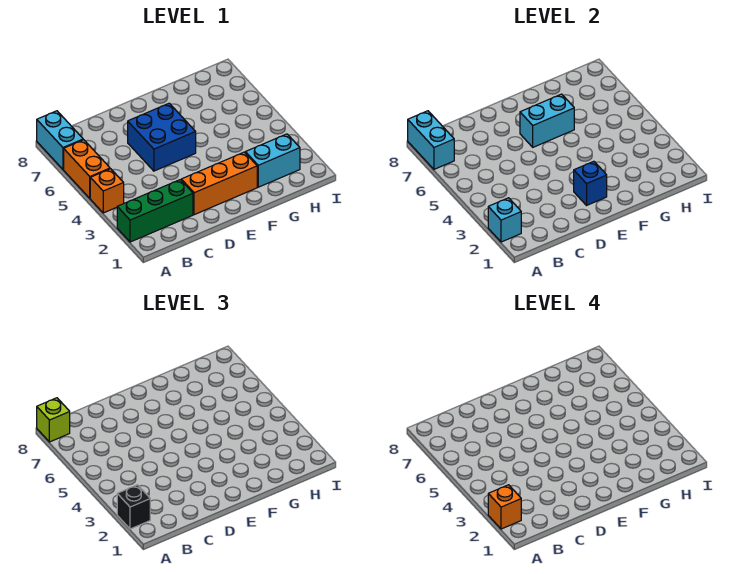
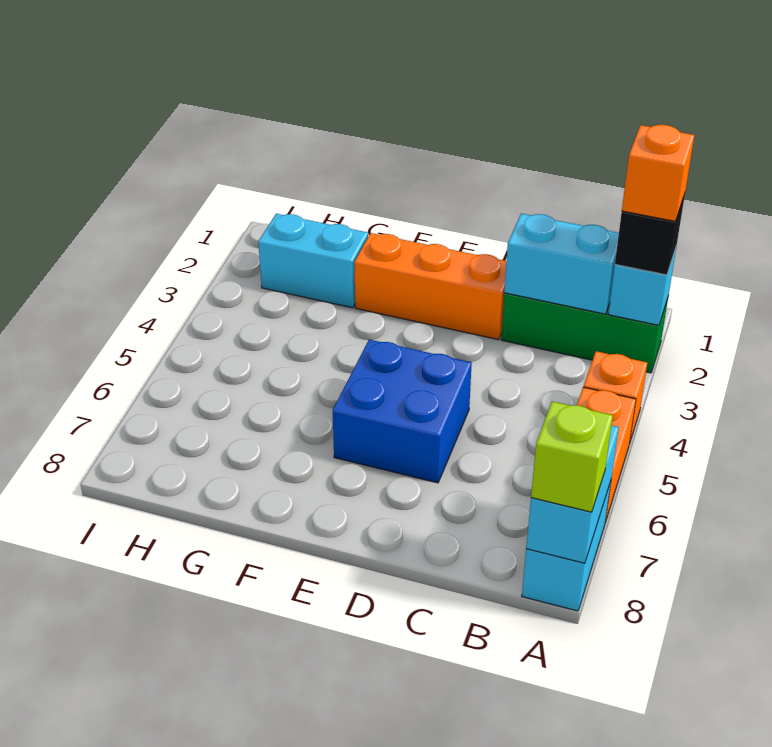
blue 1x1 brick [574,161,607,205] -> none
cyan 1x2 brick [520,94,574,147] -> cyan 1x2 brick moved to [504,213,619,314]

